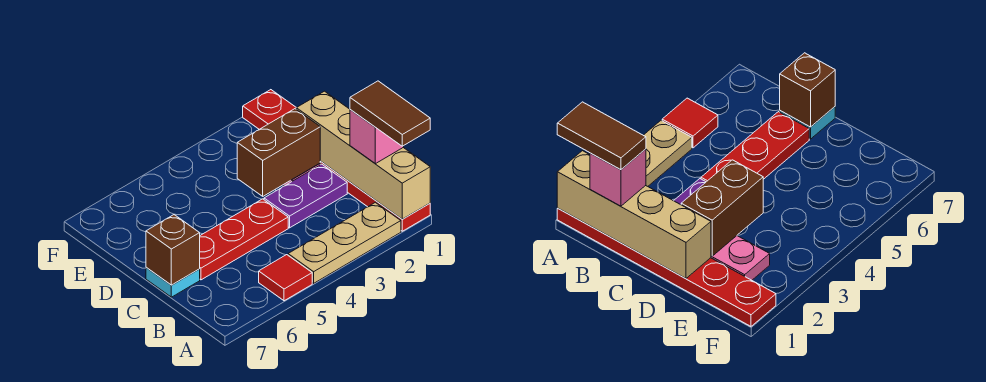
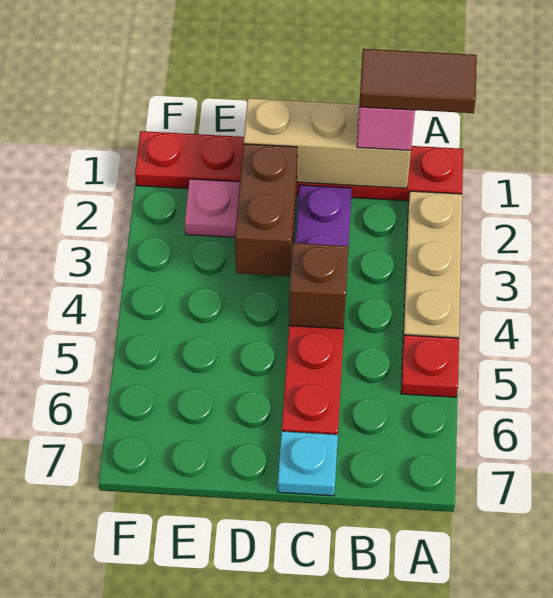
tan 1x4 brick [296,91,430,219] -> tan 1x3 brick [244,98,411,188]
red 1x1 tile [259,255,312,301] -> red 1x1 plate [401,335,459,397]
brown 1x1 brick [146,215,200,285] -> brown 1x1 brick moved to [289,243,349,329]

